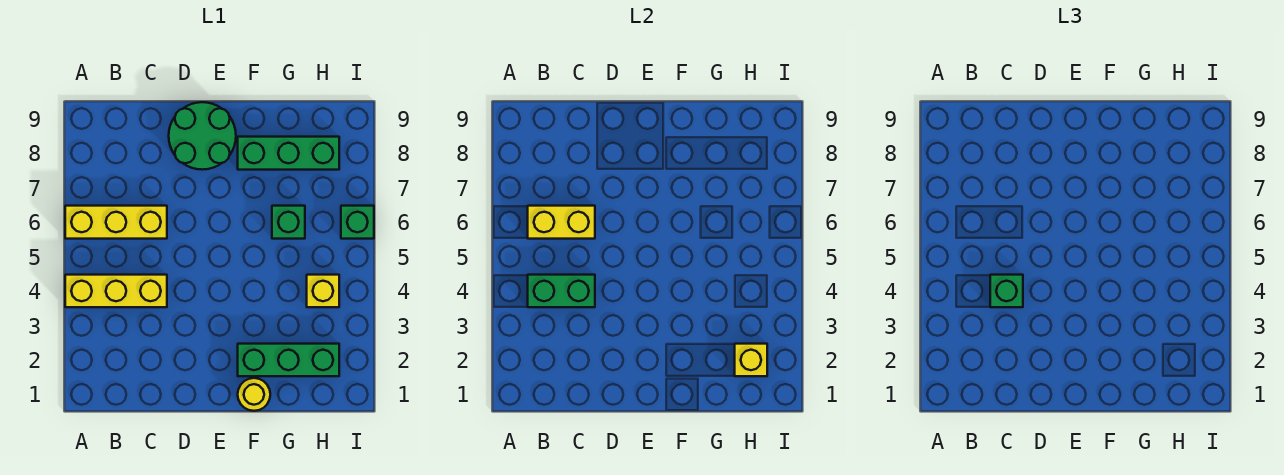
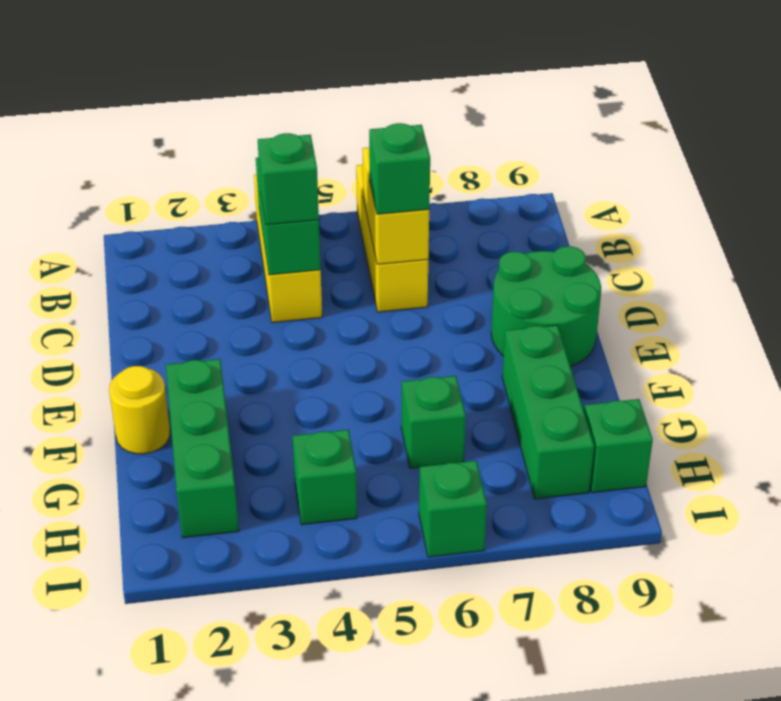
none -> green 1x1 brick [369,123,430,214]
yellow 1x1 brick [735,344,767,376] -> none
yellow 1x1 brick [307,275,339,307] -> green 1x1 brick [293,430,357,525]
none -> green 1x1 brick [584,399,653,493]

